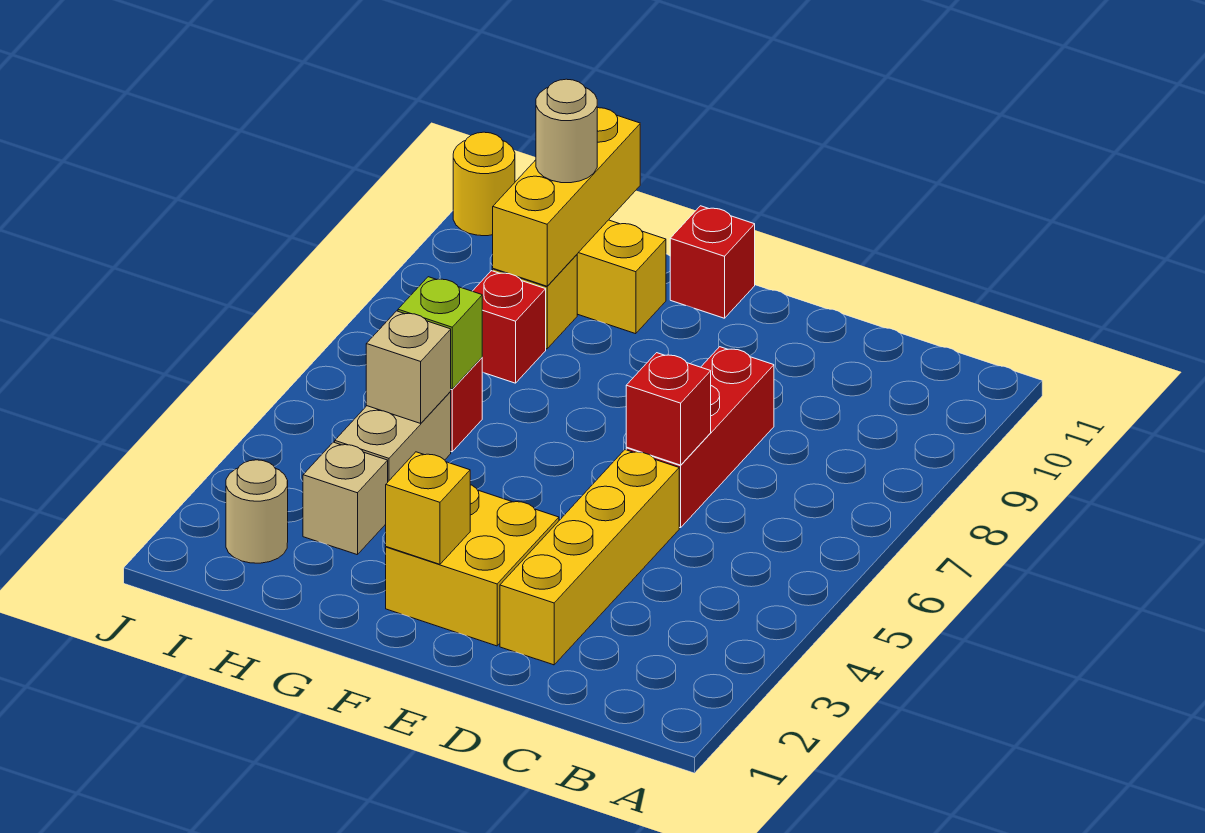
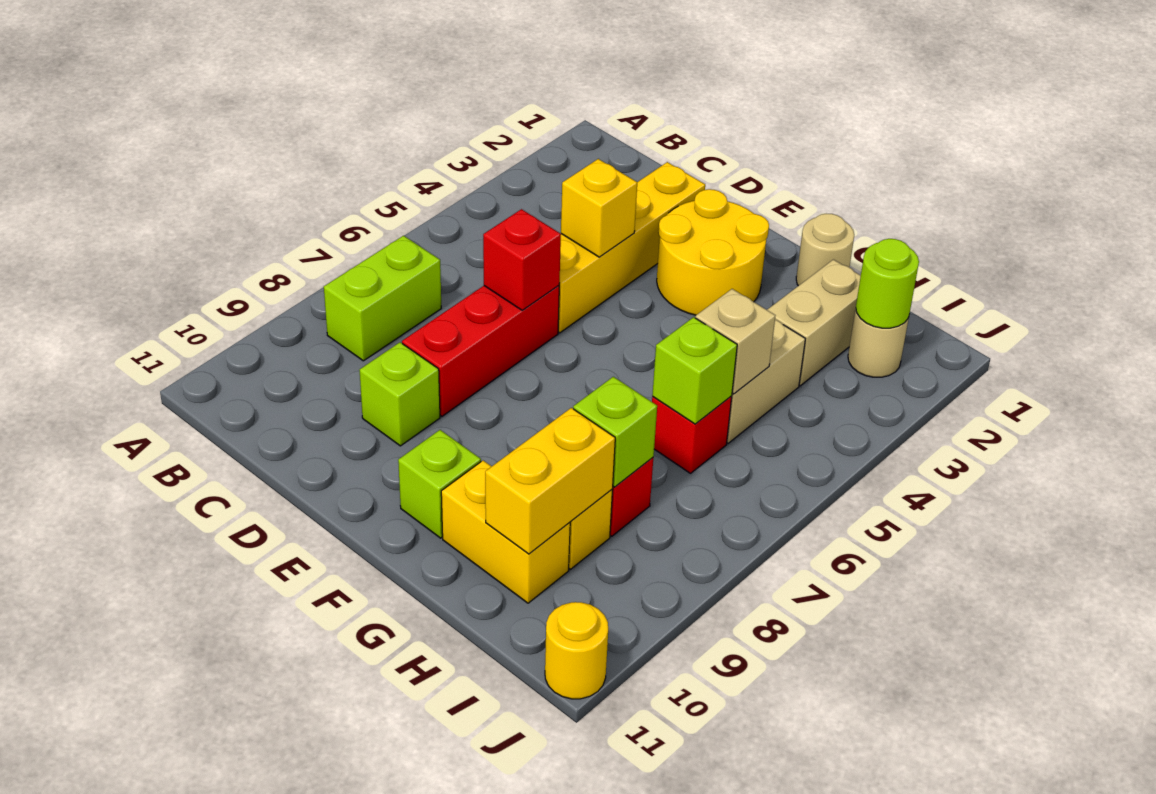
none -> lime 1x2 brick [324,236,441,361]
none -> lime 1x1 brick [360,342,440,446]
yellow 2x2 brick [386,485,559,646] -> yellow 2x2 round brick [657,189,769,315]
yellow 1x1 brick [386,452,470,564] -> yellow 1x1 brick moved to [561,159,637,257]
none -> lime 1x1 brick [398,430,481,538]
red 1x1 brick [670,206,755,318] -> none
tan 1x1 brick [303,442,388,555] -> tan 1x2 brick [767,260,861,386]
none -> lime 1x1 brick [573,377,657,487]
yellow 1x3 brick [493,108,640,286] -> yellow 1x2 brick [485,408,615,554]
tan 1x1 round brick [536,79,597,183] -> tan 1x1 round brick moved to [796,214,854,286]
none -> lime 1x1 round brick [856,239,919,328]

